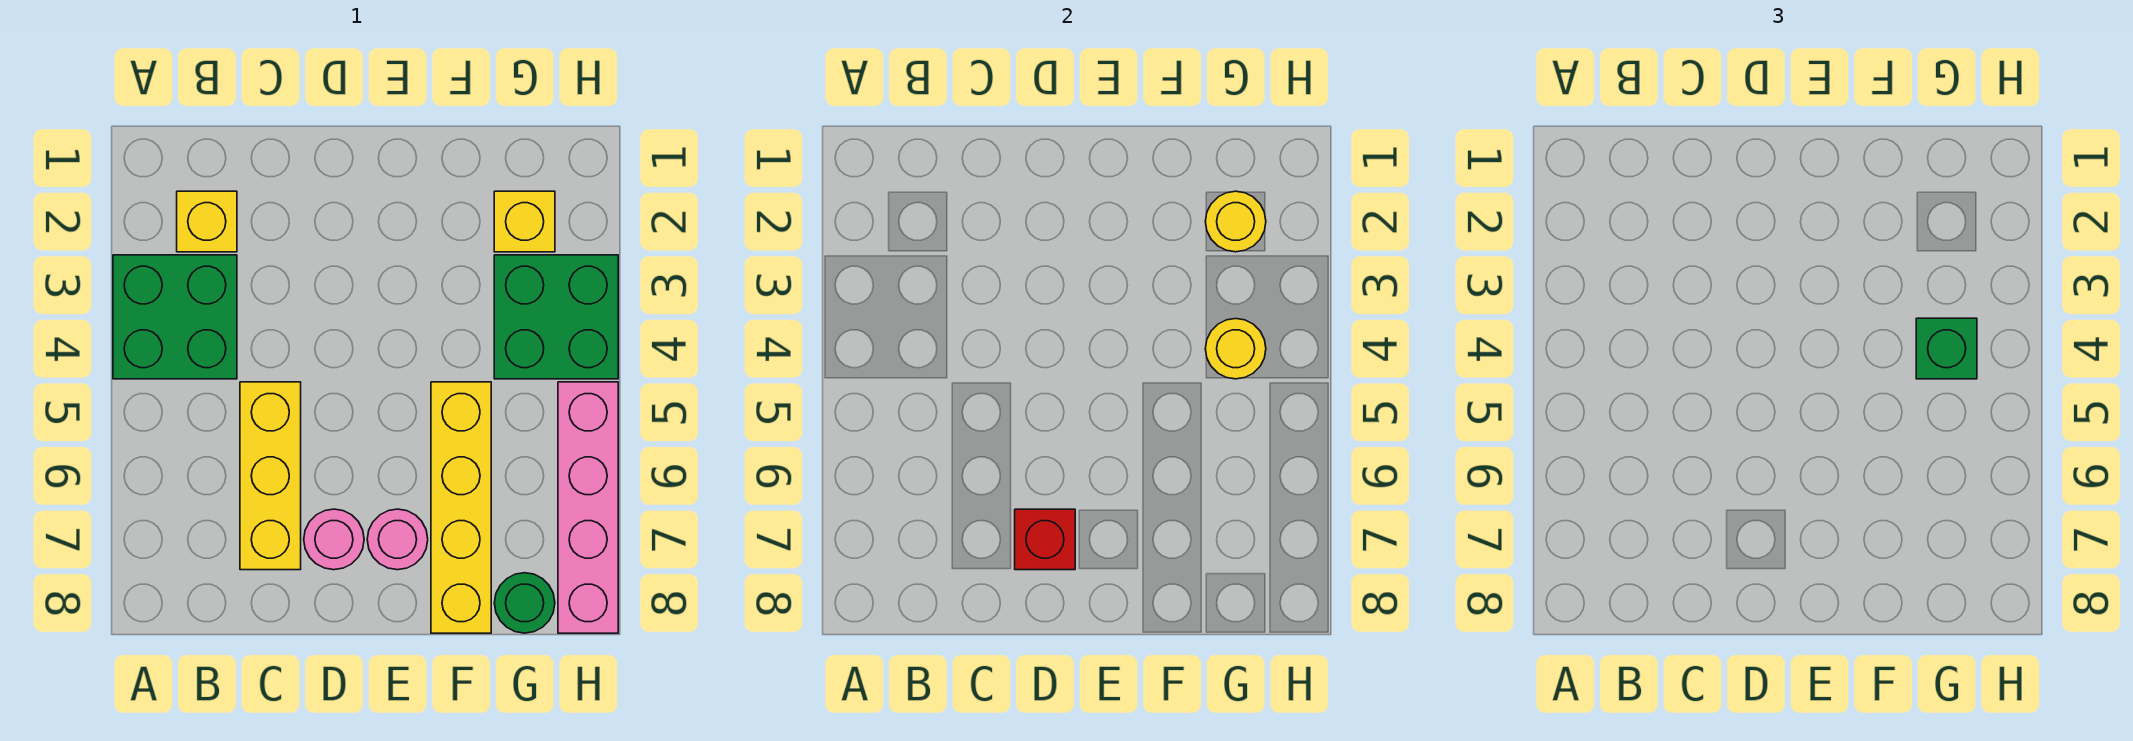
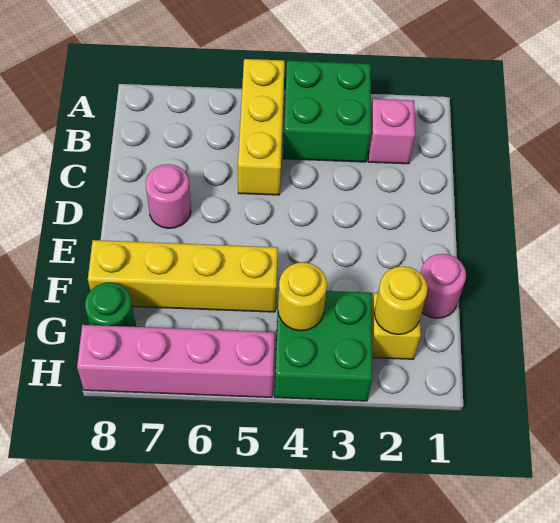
yellow 1x1 brick [177,191,237,252] -> pink 1x1 brick [368,99,415,164]
yellow 1x3 brick [240,382,301,570] -> yellow 1x3 brick turned to [238,59,285,195]
red 1x1 brick [1015,509,1075,570] -> none
pink 1x1 round brick [367,509,428,570] -> pink 1x1 round brick moved to [420,254,466,318]
green 1x1 brick [1916,318,1977,379] -> none

